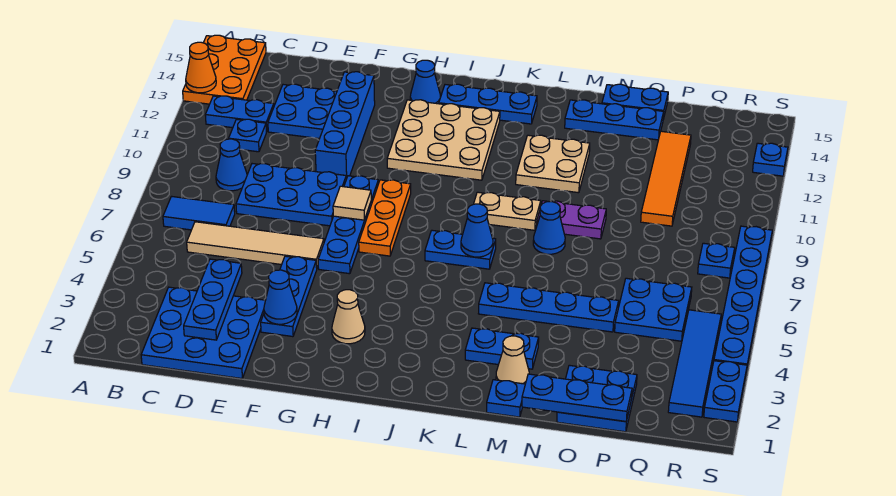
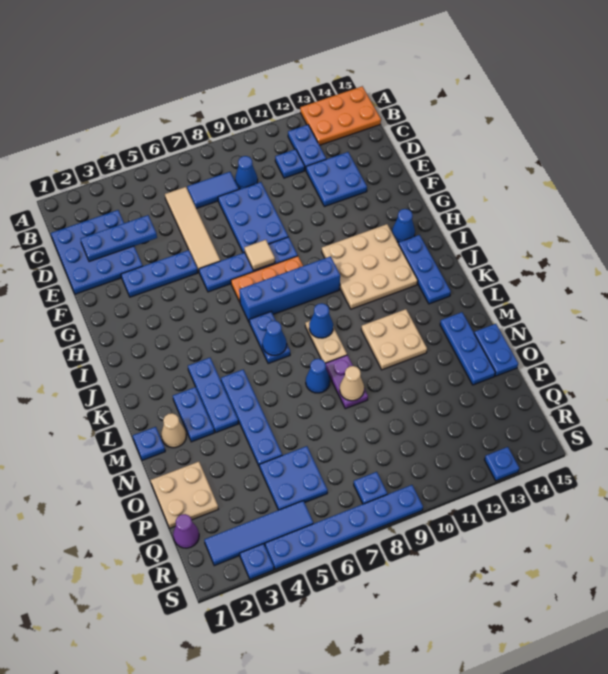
orange 1x1 cone [186,42,216,93] -> none
blue 1x2 tile [163,196,235,230] -> blue 1x2 tile turned to [187,172,239,209]
blue 1x1 cone [264,270,297,324] -> blue 1x1 cone moved to [309,303,333,338]
blue 1x4 brick [315,72,375,179] -> blue 1x4 brick moved to [239,256,340,323]
tan 1x1 cone [332,290,365,344] -> tan 1x1 cone moved to [340,366,364,401]
blue 1x3 plate [522,374,632,421] -> blue 1x3 plate moved to [188,358,239,432]
blue 2x2 plate [557,365,637,432] -> tan 2x2 plate [151,462,218,528]
orange 1x4 tile [641,131,691,226] -> none
none -> purple 1x1 cone [173,514,199,548]
blue 1x2 plate [704,361,747,422] -> blue 1x1 plate [240,544,274,579]

